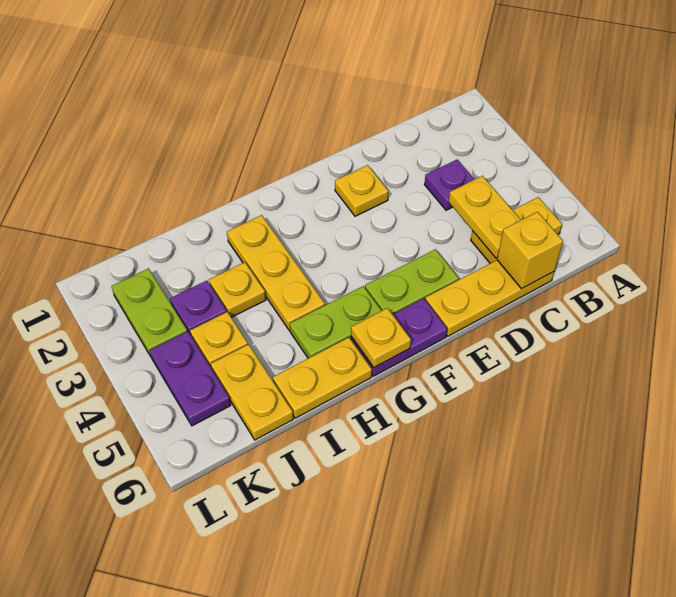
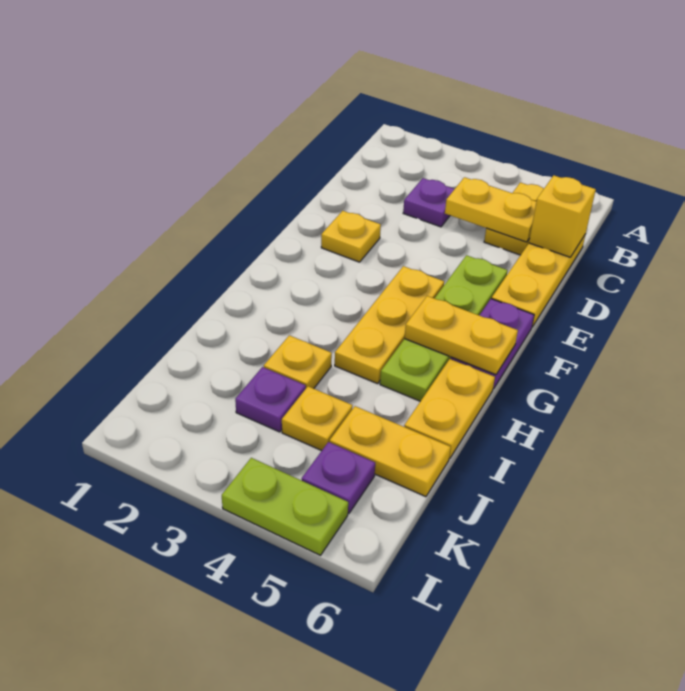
yellow 1x1 plate [351,308,411,367] -> yellow 1x2 plate [404,296,518,375]
yellow 1x3 plate [227,215,325,331] -> yellow 1x3 plate turned to [335,266,444,384]
lime 1x2 plate [111,269,187,356] -> lime 1x2 plate moved to [222,458,348,555]
purple 1x2 plate [150,331,231,426] -> purple 1x1 plate [302,442,375,514]

